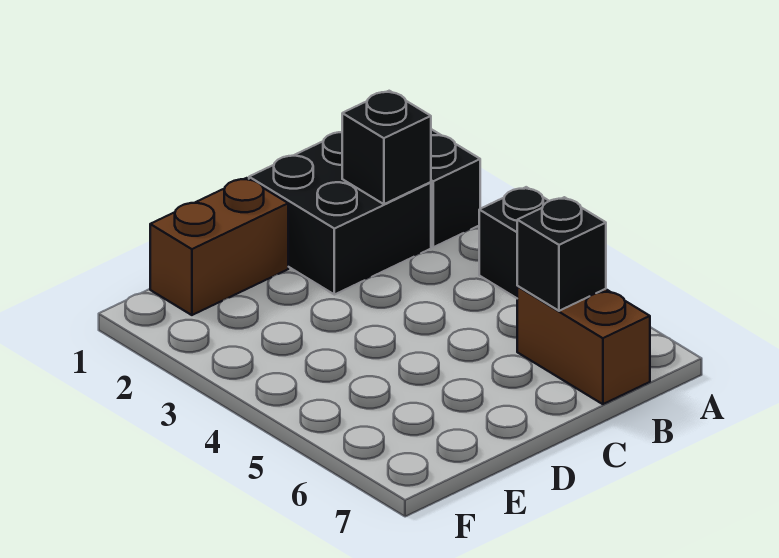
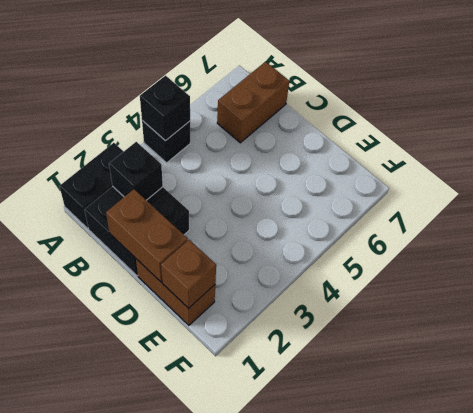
black 1x1 brick [517,197,606,311] -> black 1x1 brick moved to [140,76,190,141]
none -> brown 1x2 brick [106,189,188,282]
none -> brown 1x1 brick [161,240,216,308]

